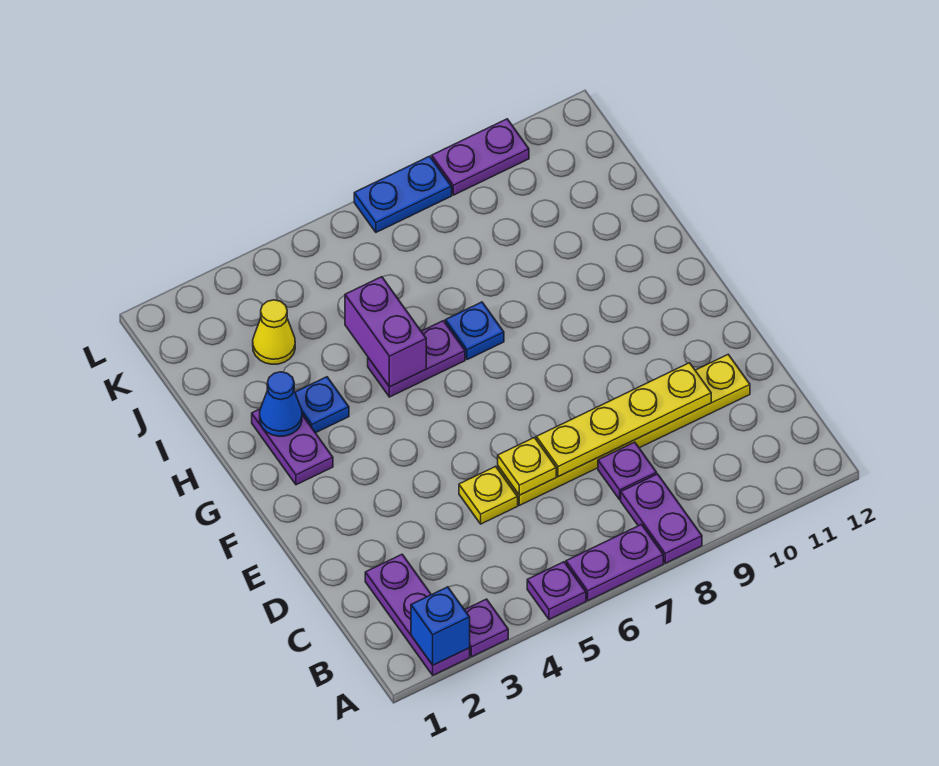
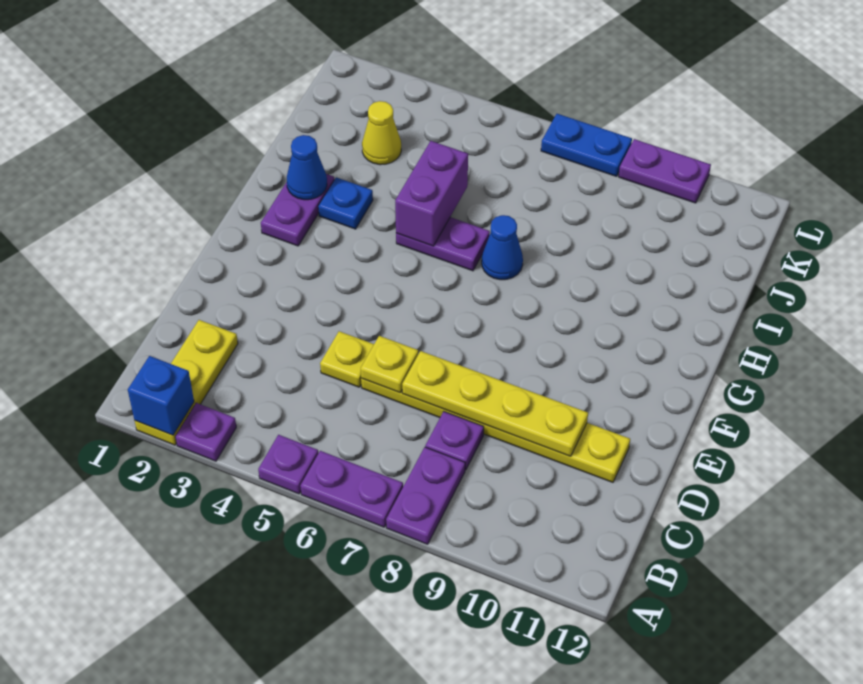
purple 1x3 plate [365,554,470,675] -> yellow 1x3 plate [135,320,238,445]
blue 1x1 plate [445,302,504,360] -> blue 1x1 cone [482,215,523,280]

